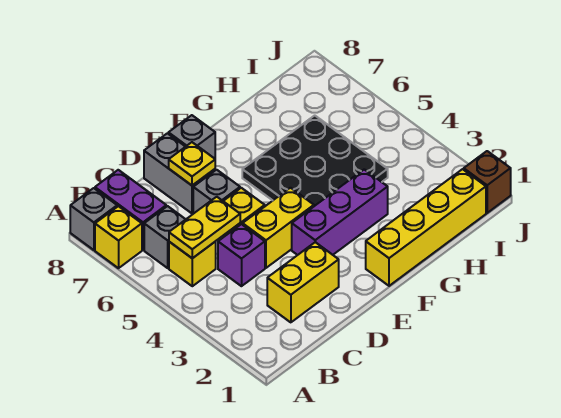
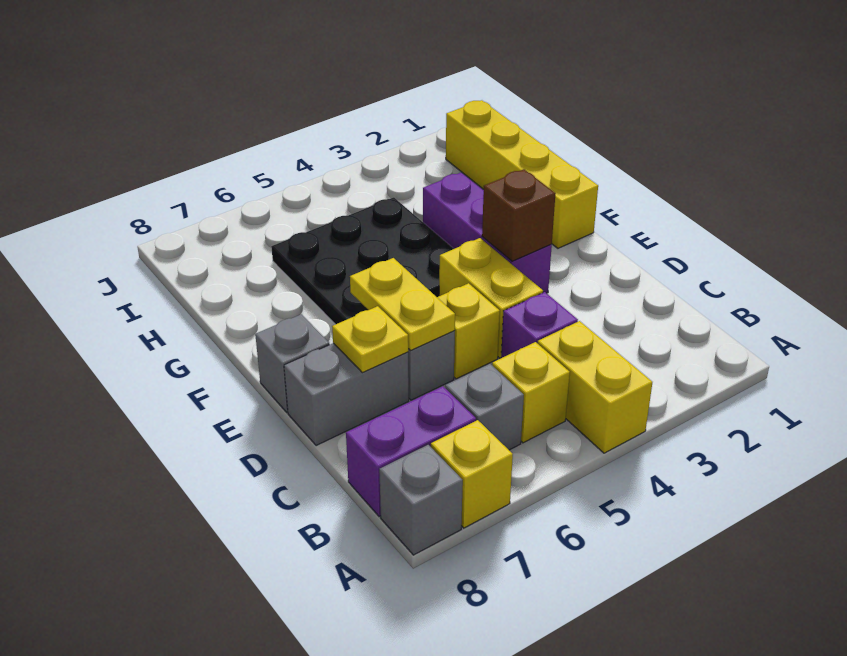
yellow 1x2 plate [169,197,240,258] -> yellow 1x2 plate moved to [350,258,455,350]
yellow 1x2 brick [267,242,339,322] -> yellow 1x2 brick moved to [538,321,652,453]
brown 1x1 brick [464,151,511,213] -> brown 1x1 brick moved to [482,169,556,261]

